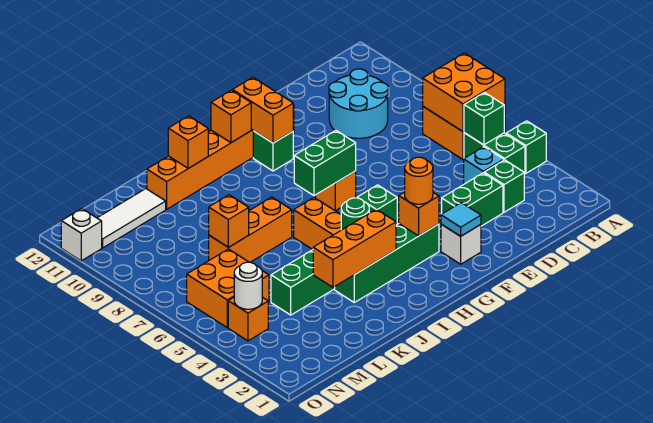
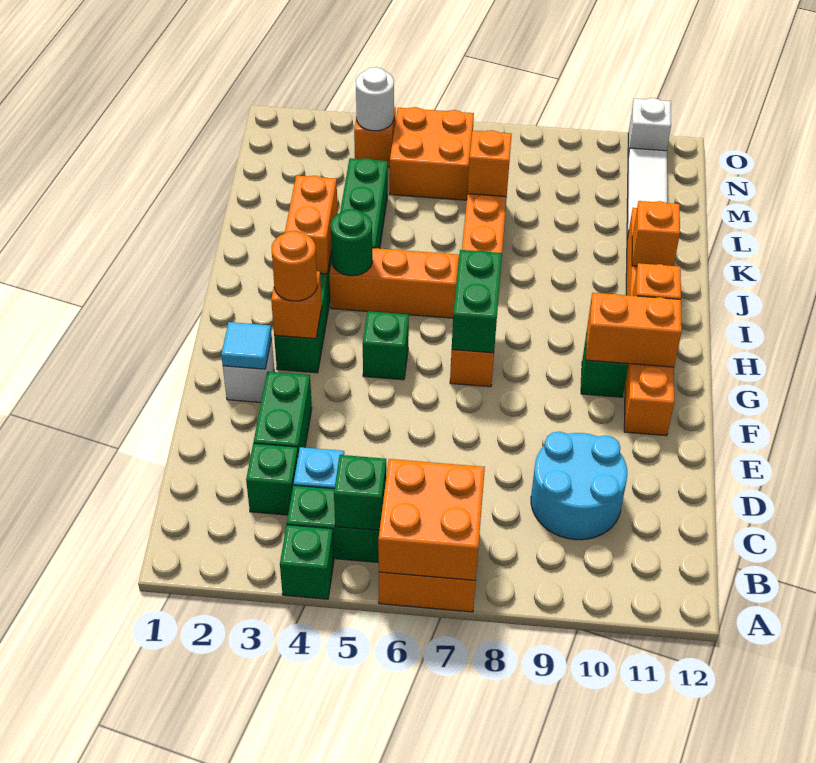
orange 1x3 brick [313,209,396,287] -> orange 1x2 brick [285,176,338,274]

